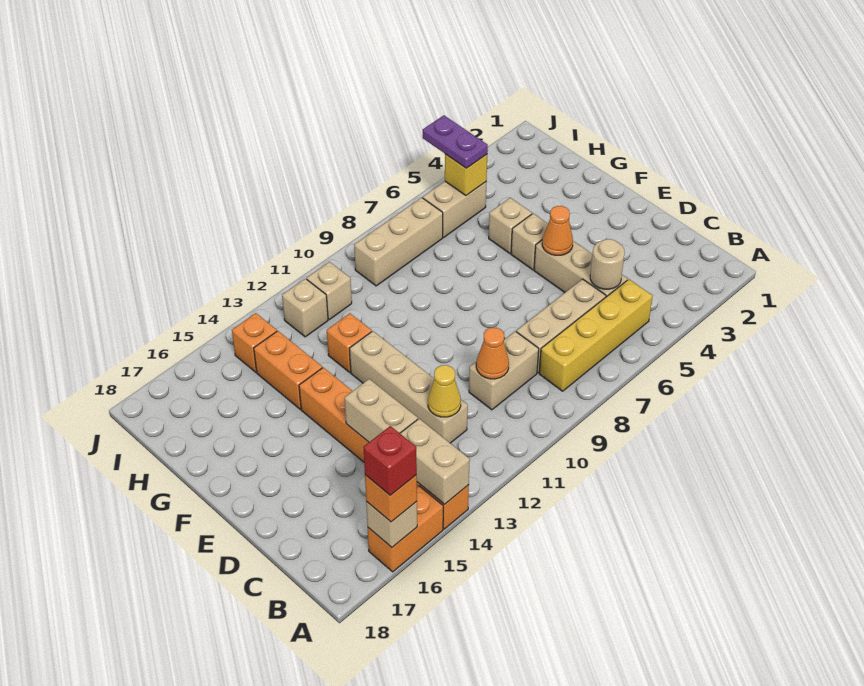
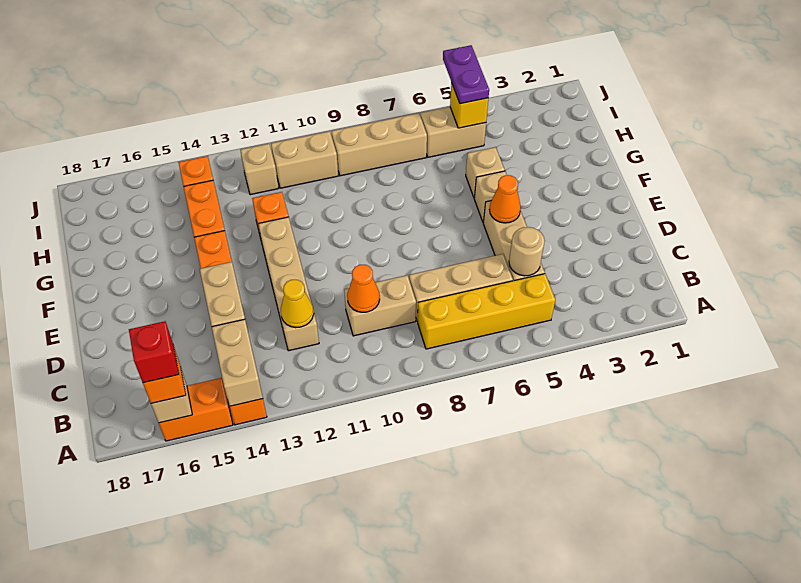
tan 1x1 brick [307,262,352,319] -> tan 1x2 brick [271,131,338,188]

